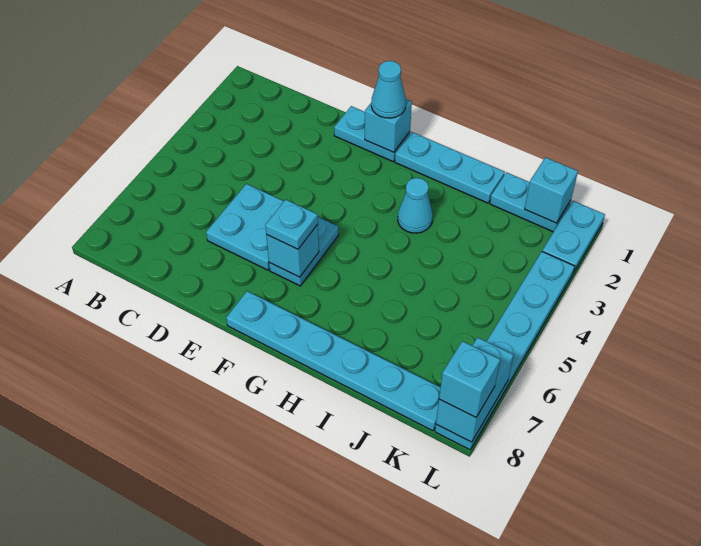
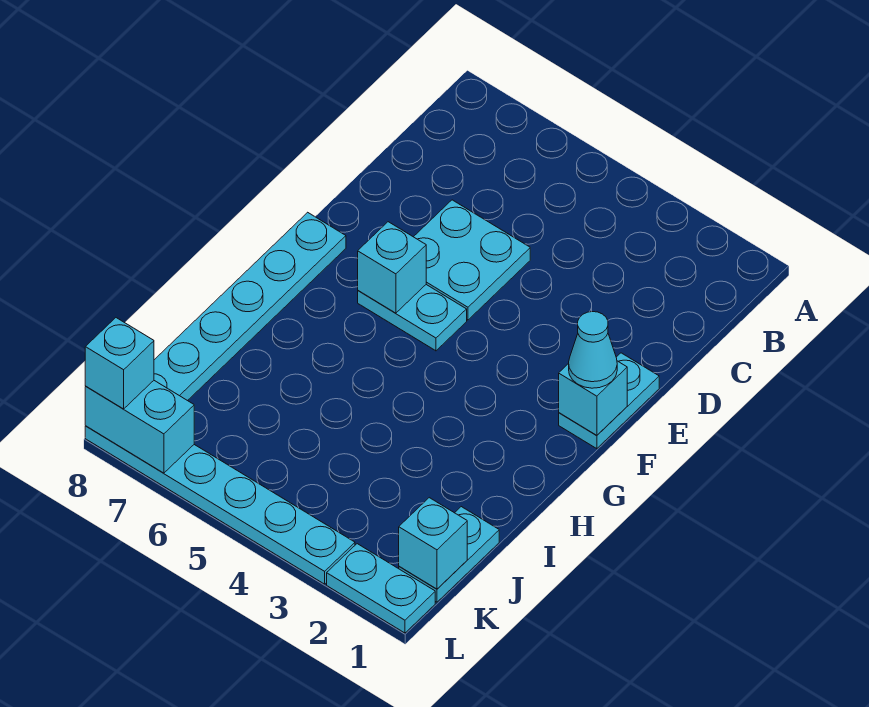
cyan 1x1 plate [265,200,318,249] -> none
cyan 1x3 plate [395,132,505,203] -> none
cyan 1x1 cone [398,178,433,233] -> none

